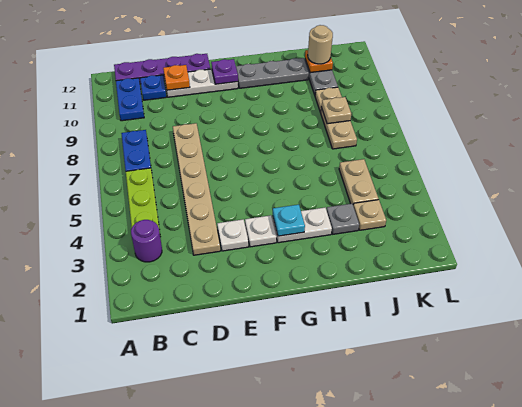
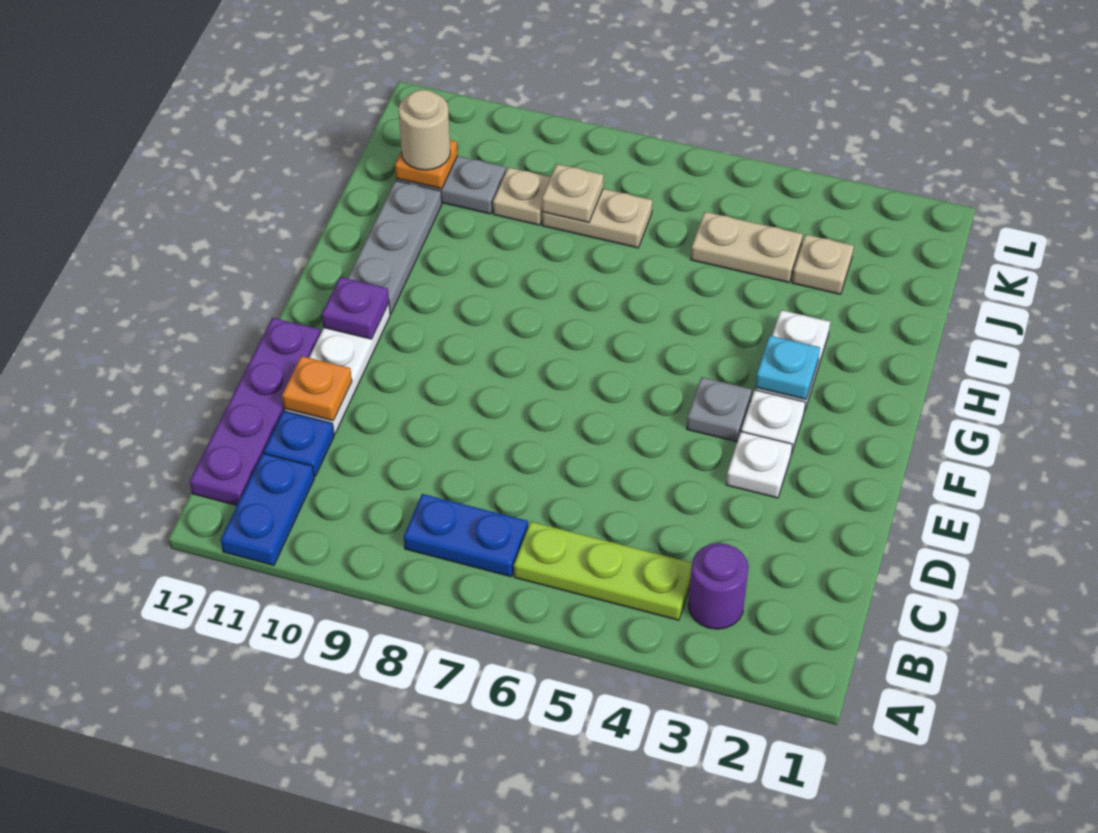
blue 1x2 plate [116,78,144,121] -> blue 1x2 plate turned to [221,453,314,565]
tan 1x6 plate [173,123,220,255] -> none
grey 1x1 plate [327,204,359,234] -> grey 1x1 plate moved to [687,377,752,442]

